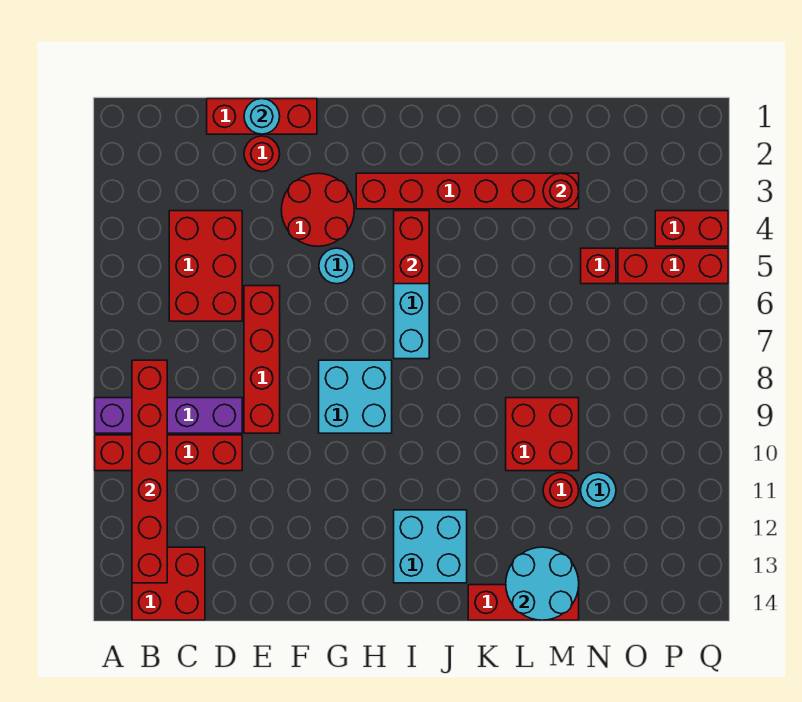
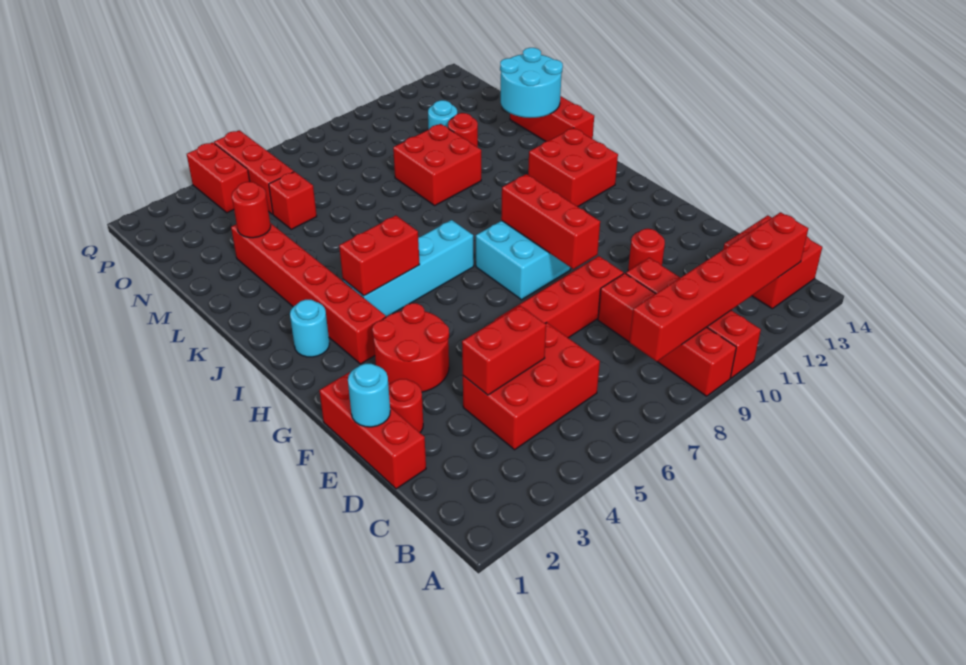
purple 1x4 brick [95,398,242,433] -> red 1x4 brick [598,273,736,396]
none -> red 1x2 brick [462,306,546,395]
none -> red 1x1 round brick [628,229,665,271]
none -> red 1x3 brick [501,174,600,269]
cyan 1x1 round brick [319,248,354,284] -> cyan 1x1 round brick moved to [290,300,330,357]
cyan 2x2 brick [394,510,467,583] -> red 2x2 brick [528,128,618,207]

